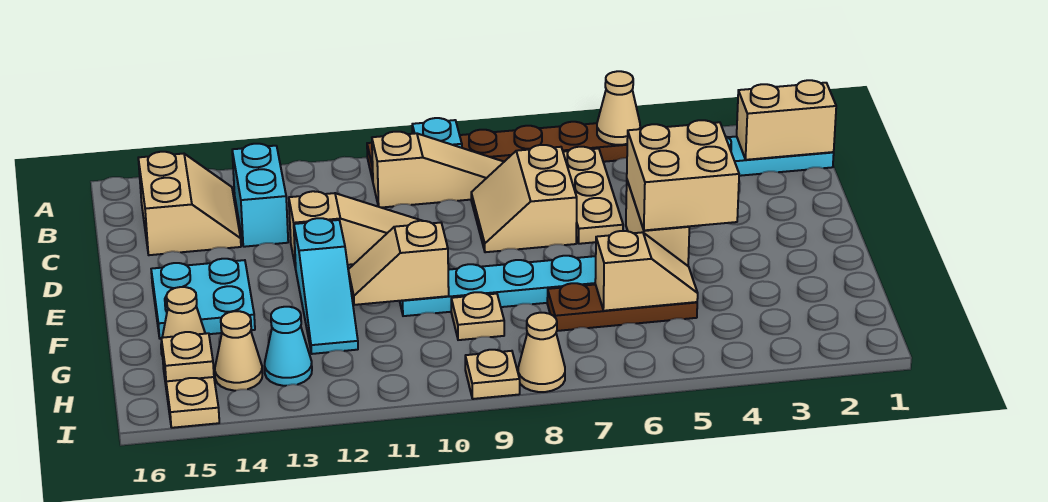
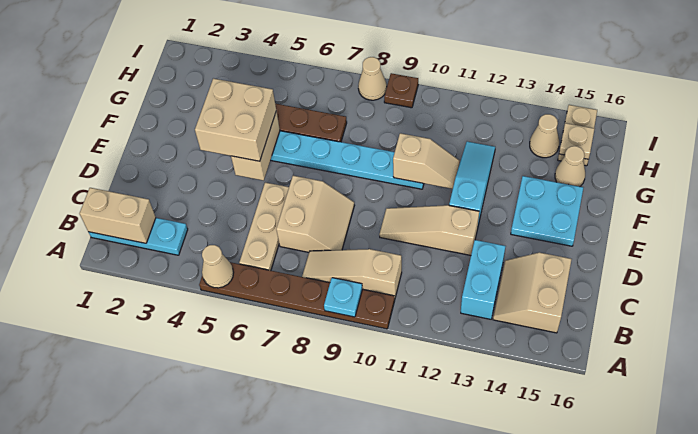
tan 1x2 slope [595,231,698,311] -> none
tan 1x1 plate [451,292,504,340] -> none
cyan 1x1 cone [265,307,312,386] -> none
tan 1x1 plate [465,350,520,399] -> brown 1x1 plate [384,73,418,108]

